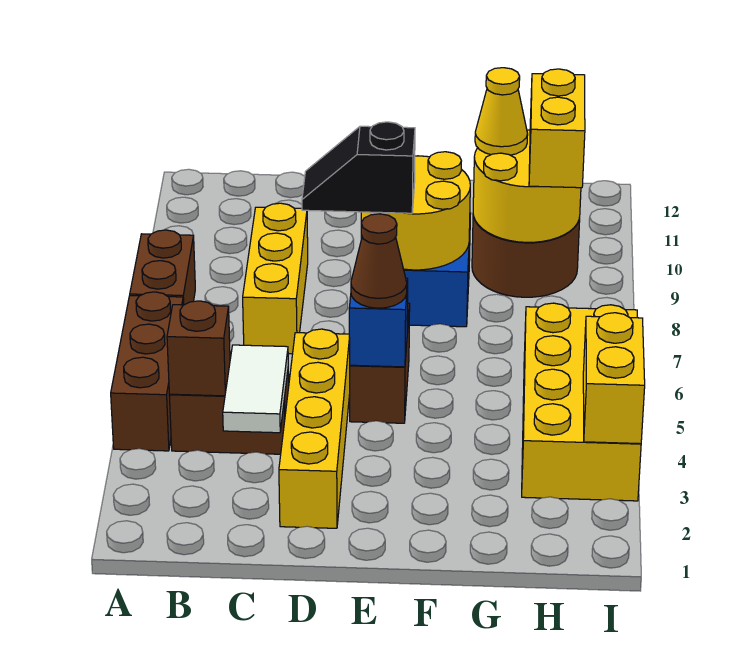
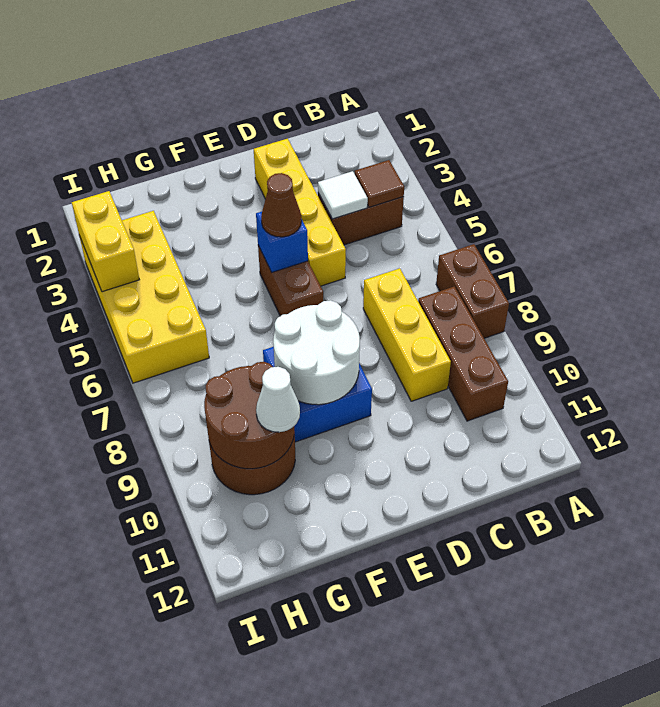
brown 1x3 brick [111,292,183,451] -> brown 1x3 brick moved to [418,287,508,421]
brown 1x1 brick [167,301,230,396] -> brown 1x1 tile [355,160,404,207]
white 1x2 tile [223,345,288,433] -> white 1x1 tile [318,171,368,219]
black 1x2 slope [302,122,415,213] -> none
yellow 2x2 round brick [361,152,470,270] -> white 2x2 round brick [273,300,360,405]
yellow 2x2 round brick [473,130,581,242] -> brown 2x2 round brick [204,362,294,469]
yellow 1x1 cone [475,68,528,155] -> white 1x1 cone [256,367,300,432]
yellow 1x2 brick [529,69,585,188] -> none

